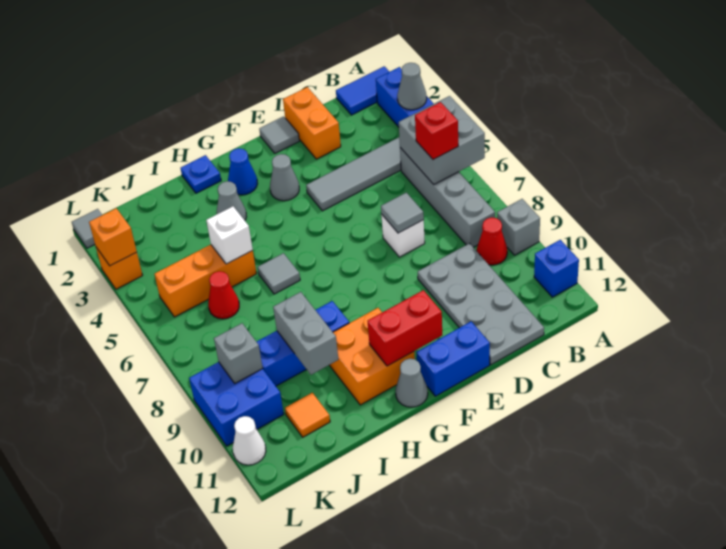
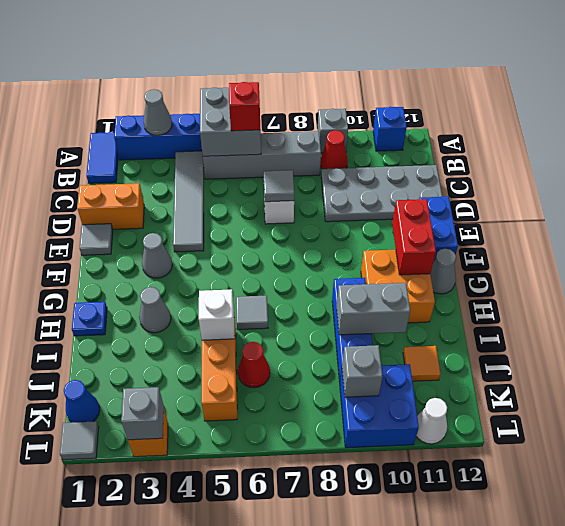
blue 1x1 cone [228,148,258,195] -> blue 1x1 cone moved to [64,380,100,422]
orange 1x1 brick [89,208,137,266] -> grey 1x1 brick [121,387,164,440]

